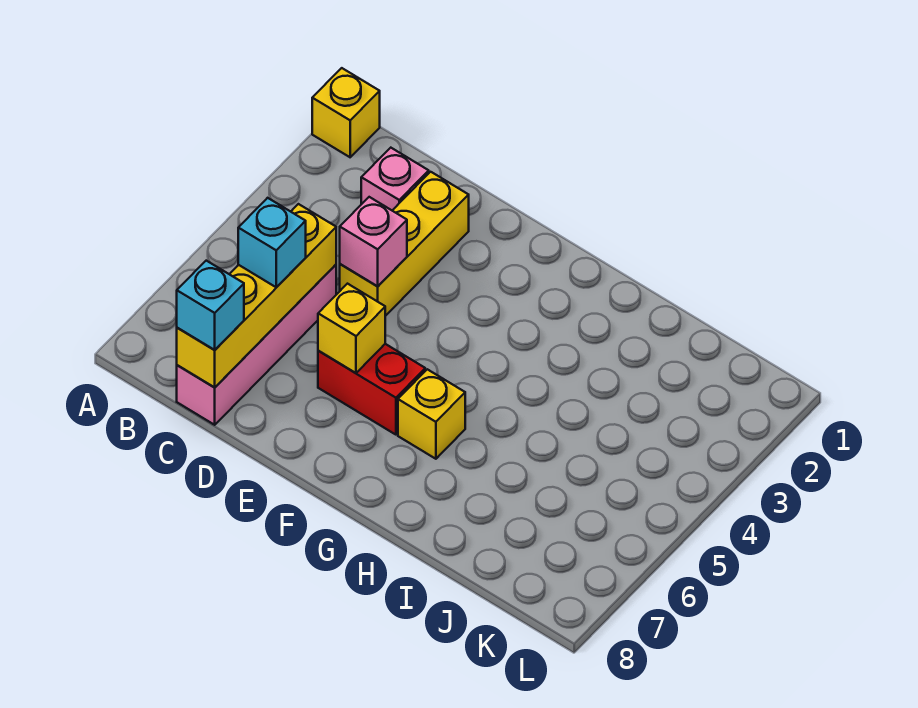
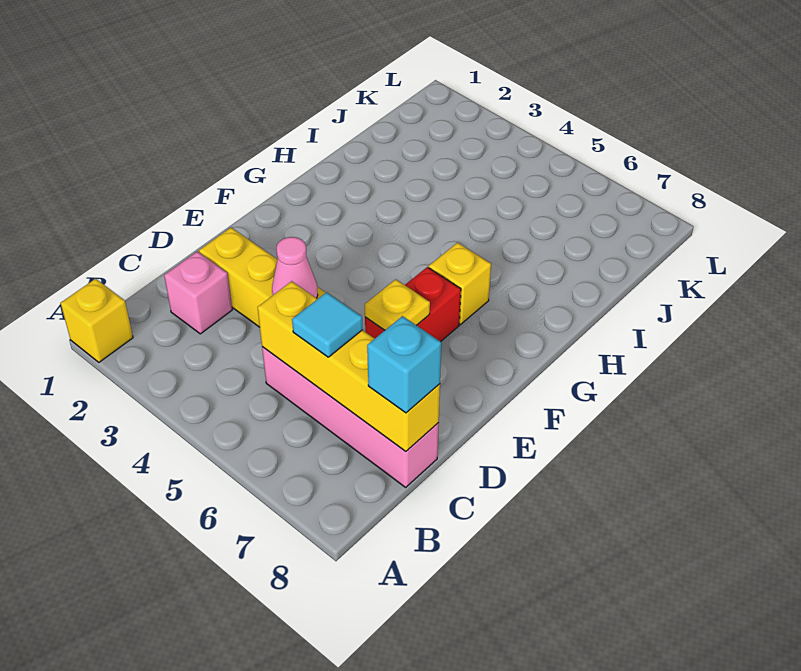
cyan 1x1 brick [238,198,306,287] -> cyan 1x1 tile [292,292,363,357]
pink 1x1 brick [340,197,407,286] -> pink 1x1 cone [272,237,318,298]
yellow 1x1 brick [318,284,385,373] -> yellow 1x1 plate [365,279,430,330]

